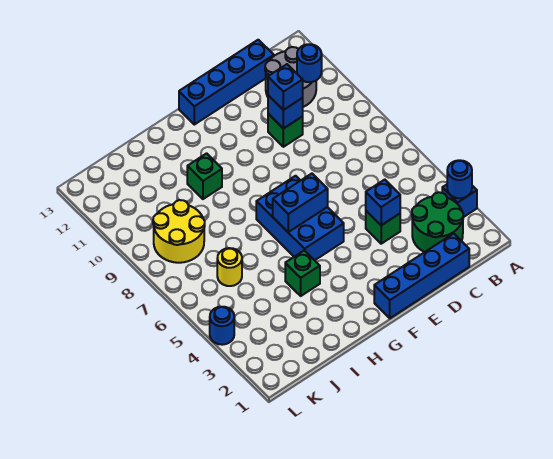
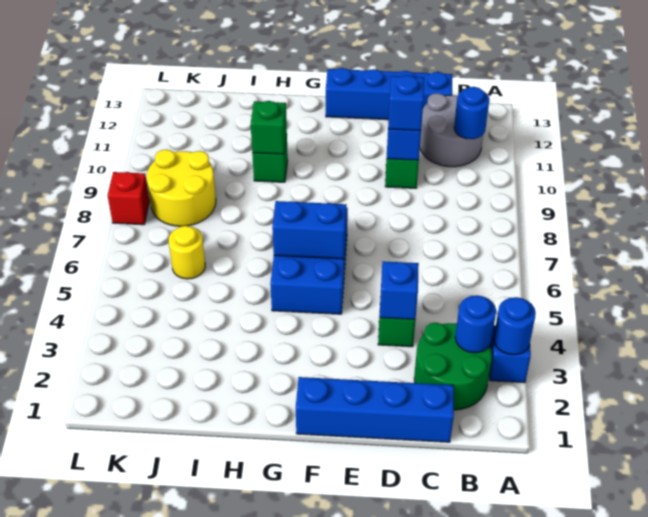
green 1x1 brick [285,250,320,296] -> green 1x1 brick moved to [251,101,287,154]
blue 1x1 round brick [210,307,234,345] -> blue 1x1 round brick moved to [455,295,496,353]
none -> red 1x1 brick [108,172,149,225]

